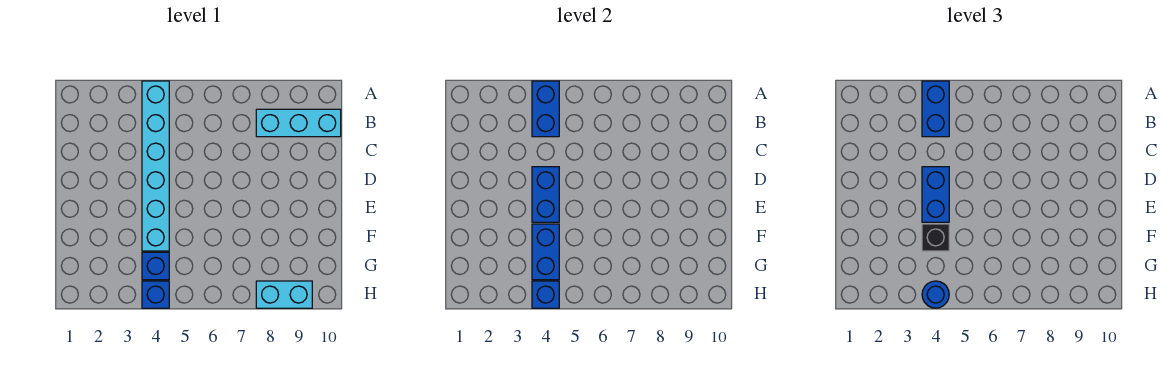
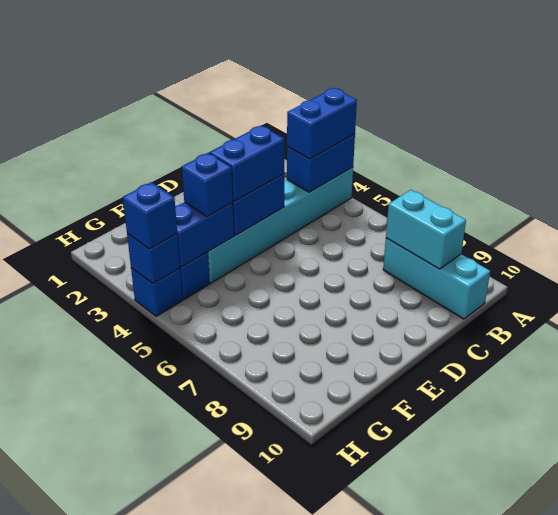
black 1x1 brick [922,224,949,251] -> blue 1x1 brick [182,153,233,216]
blue 1x1 round brick [922,281,949,308] -> blue 1x1 brick [123,182,177,249]
cyan 1x2 brick [256,281,312,308] -> cyan 1x2 brick moved to [386,190,466,269]

